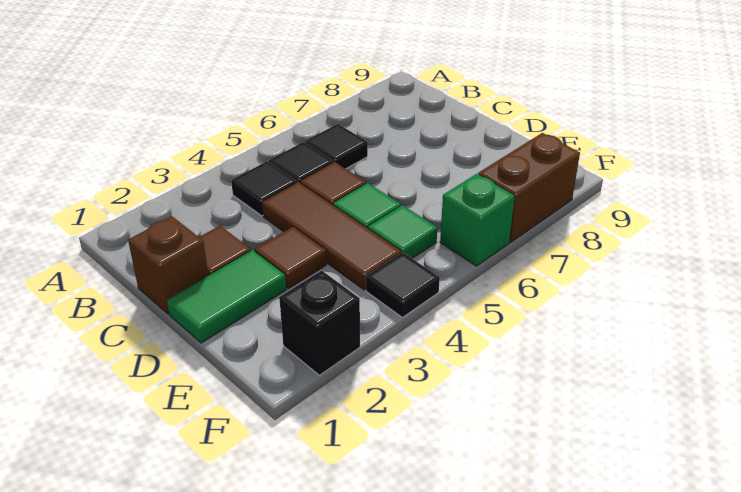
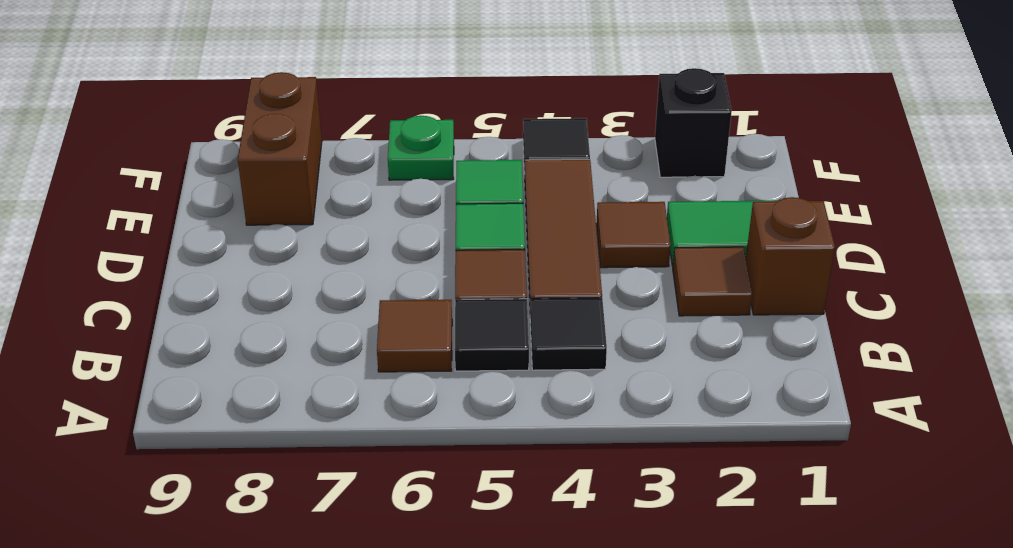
black 1x1 tile [305,124,368,169] -> brown 1x1 tile [377,300,452,372]
green 1x1 brick [440,174,515,266] -> green 1x1 plate [388,116,454,180]
brown 1x2 brick [478,133,580,242] -> brown 1x2 brick turned to [238,72,322,225]

